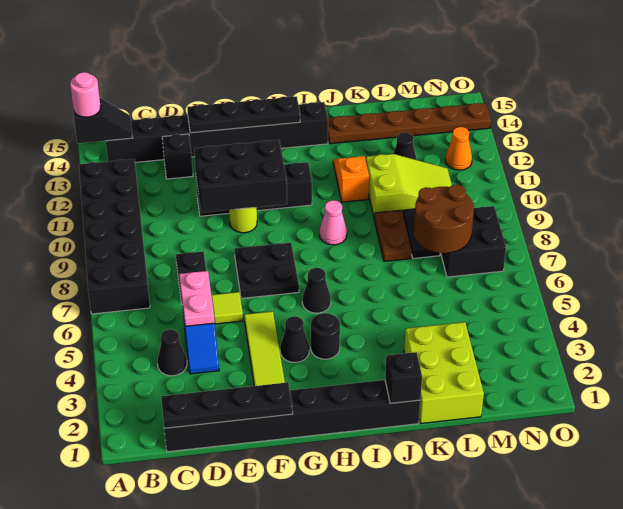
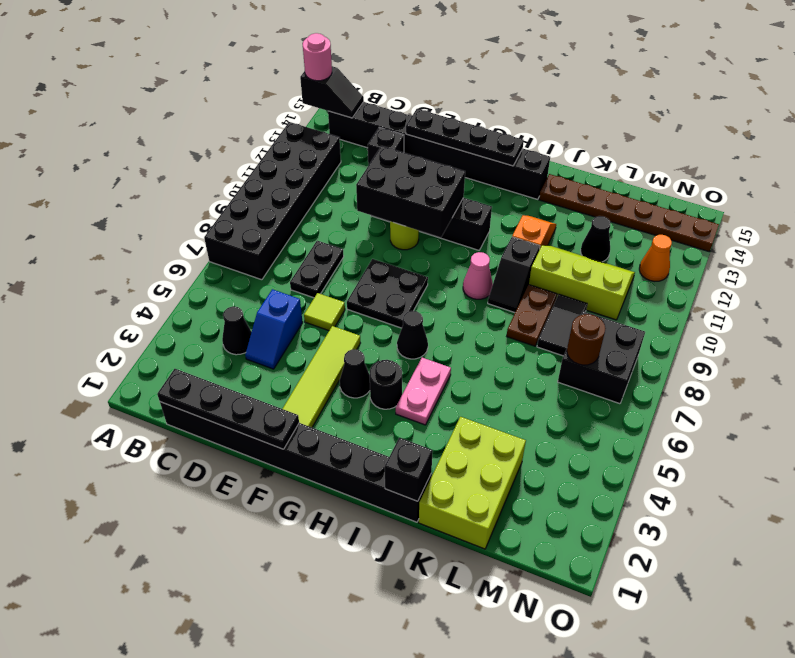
pink 1x2 plate [179,271,215,326] -> pink 1x2 plate moved to [396,358,451,425]
none -> black 1x2 slope [488,237,540,313]
lime 2x3 slope [366,154,452,219] -> lime 2x3 slope turned to [529,245,635,320]
brown 2x2 round brick [414,185,474,253] -> brown 1x1 round brick [567,314,605,365]

